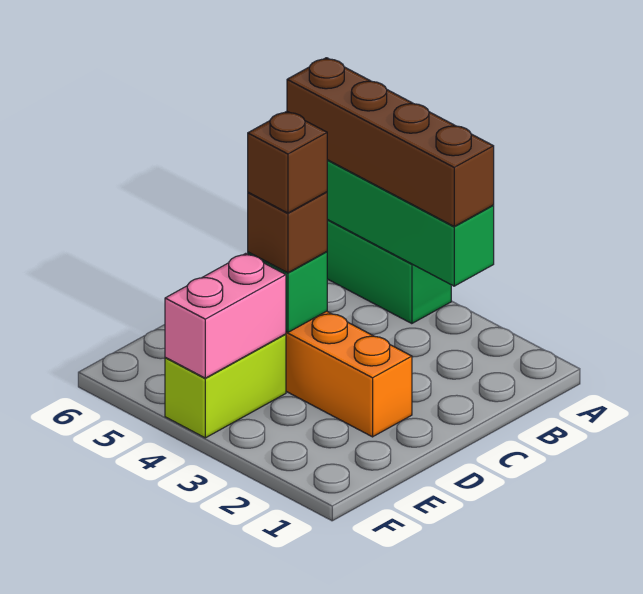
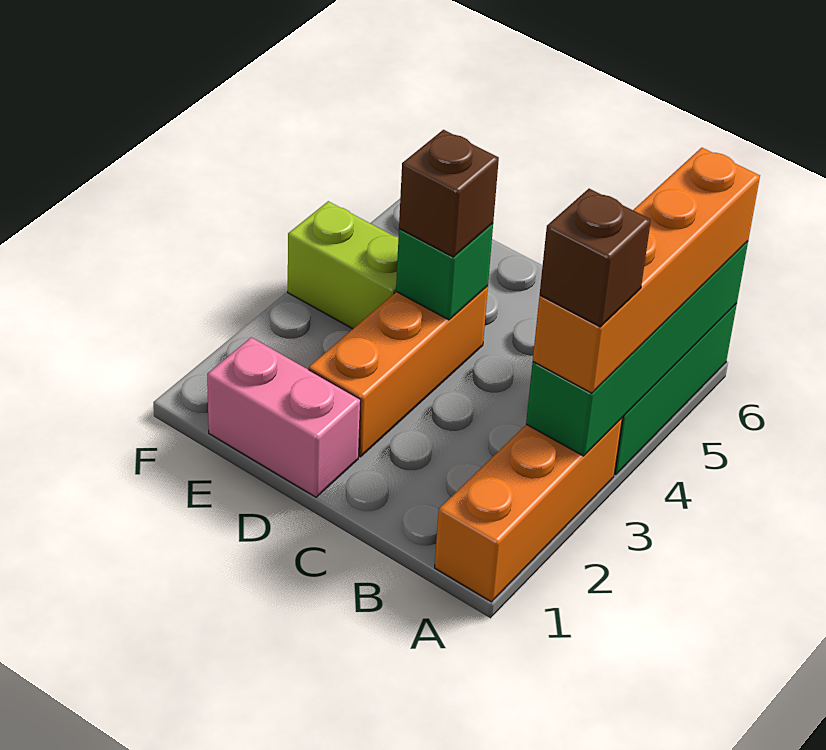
none -> orange 1x3 brick [435,418,622,602]
brown 1x4 brick [287,58,494,226] -> orange 1x4 brick [533,148,760,393]
brown 1x1 brick [248,111,327,213] -> brown 1x1 brick moved to [540,189,651,327]
pink 1x2 brick [165,253,286,378] -> pink 1x2 brick moved to [207,337,361,497]

